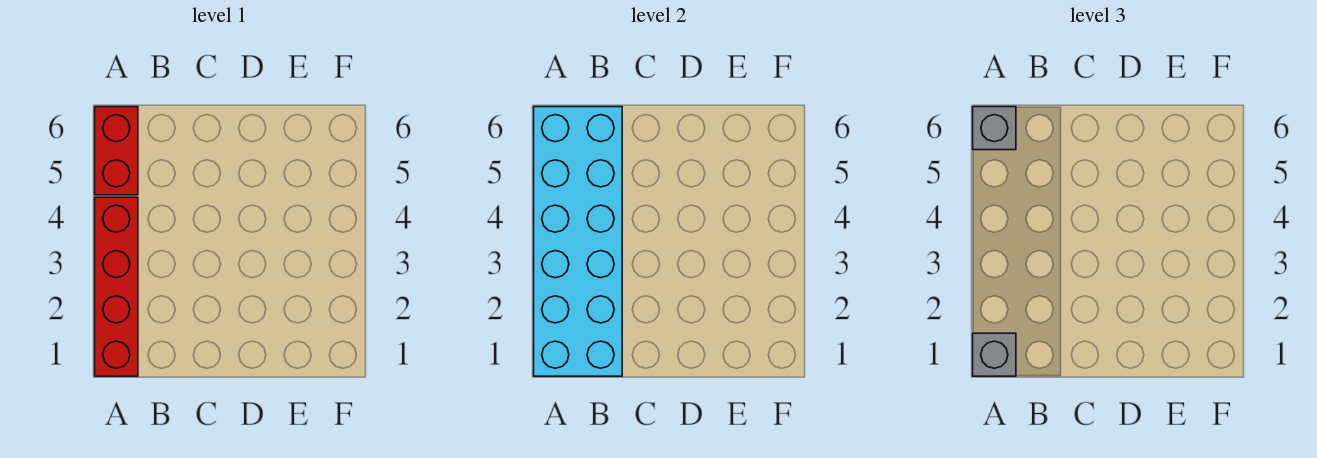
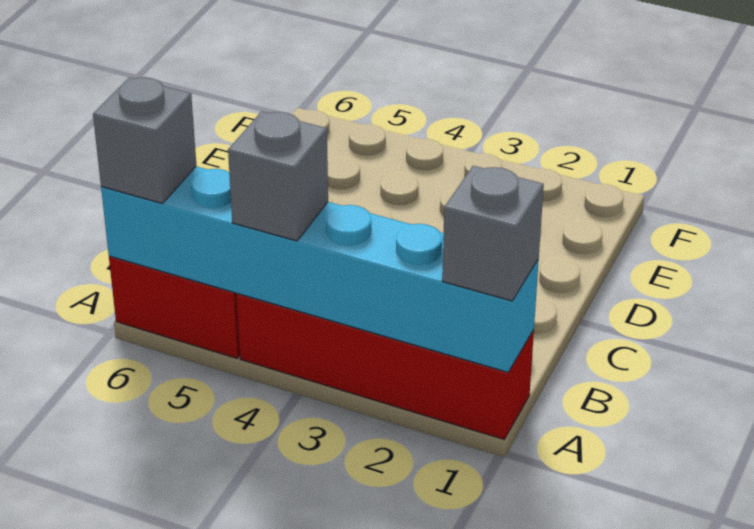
cyan 2x6 brick [534,107,622,376] -> cyan 1x6 brick [101,166,539,372]
none -> grey 1x1 brick [228,111,328,241]

